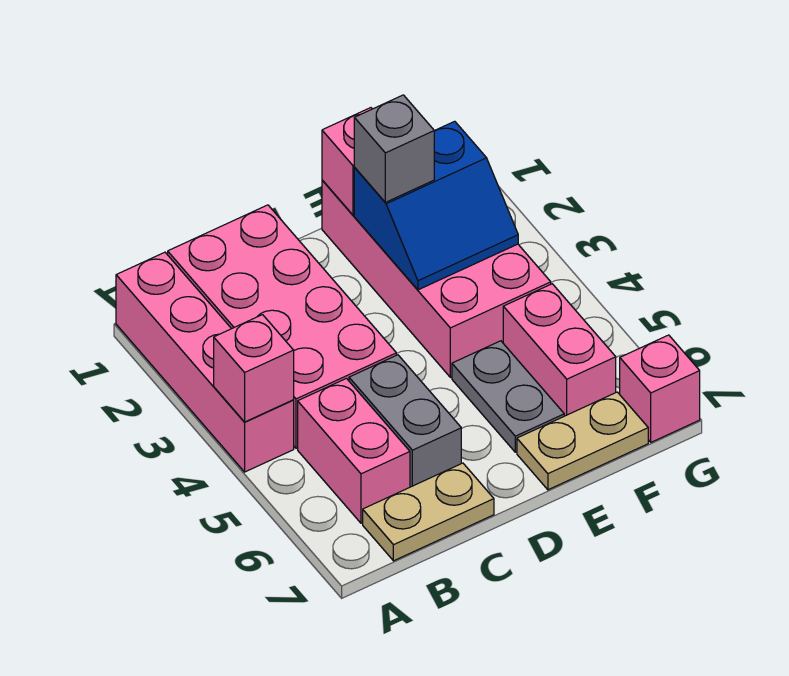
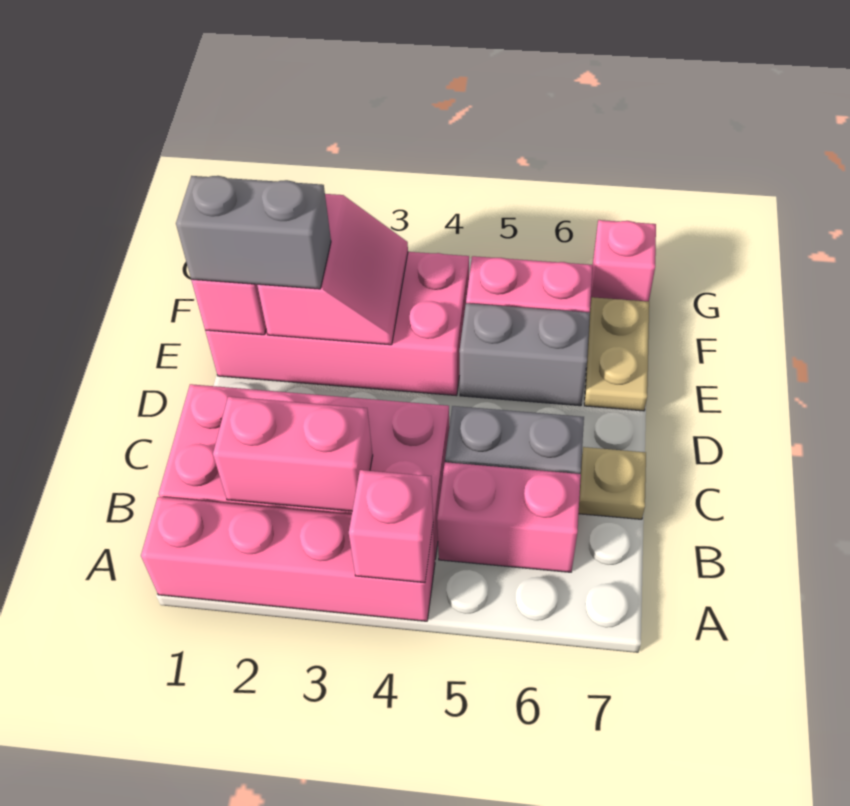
none -> pink 1x2 brick [213,397,373,511]
tan 1x2 plate [363,463,494,561] -> tan 1x1 plate [579,447,646,519]
blue 2x2 slope [354,121,518,290] -> pink 2x2 slope [257,194,408,345]
grey 1x1 brick [354,95,434,202] -> grey 1x2 brick [176,176,331,289]
grey 1x2 plate [452,341,564,452] -> grey 1x2 brick [459,303,590,406]

